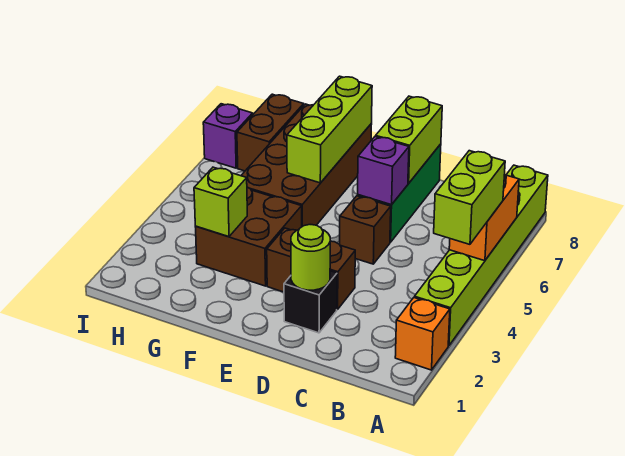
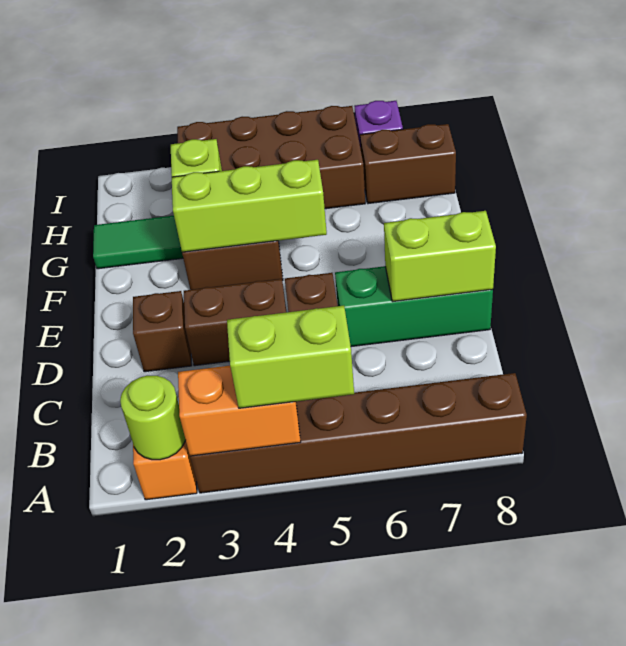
lime 1x6 brick [414,165,548,346] -> brown 1x6 brick [190,373,527,493]
orange 1x2 brick [449,175,519,261] -> orange 1x2 brick moved to [178,366,301,456]
black 1x1 brick [284,271,337,333] -> brown 1x1 brick [133,291,192,372]
lime 1x1 round brick [291,225,330,290] -> lime 1x1 round brick moved to [120,376,186,460]
brown 1x2 brick [267,228,355,309] -> brown 1x2 brick turned to [184,279,286,366]
purple 1x1 brick [358,137,409,205] -> none
brown 2x4 brick [241,104,372,226] -> brown 2x4 brick moved to [177,106,365,209]
lime 1x3 brick [287,76,372,183] -> lime 1x3 brick moved to [172,160,327,252]
none -> green 1x2 tile [93,216,183,269]

